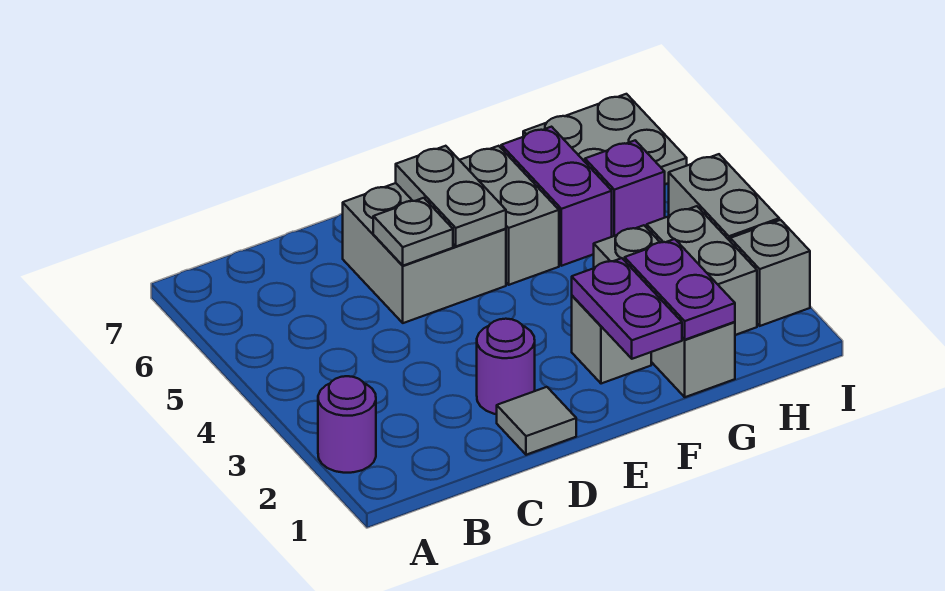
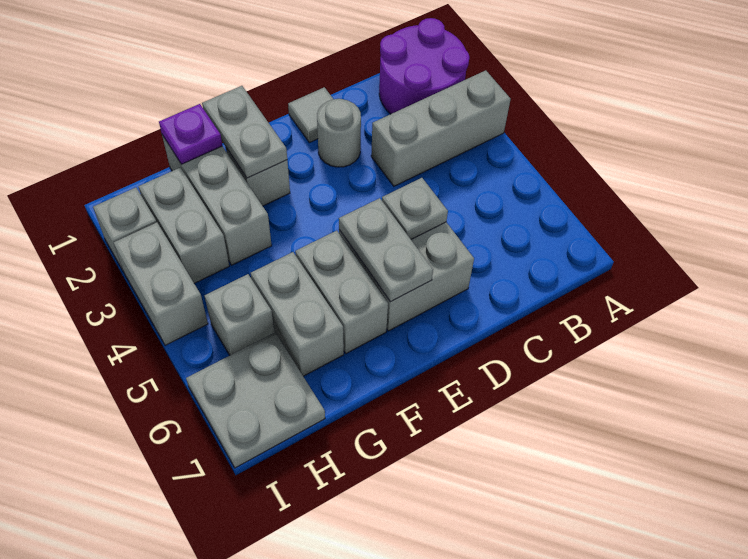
purple 1x1 round brick [318,376,376,473] -> purple 2x2 round brick [379,18,469,114]
none -> grey 1x3 brick [371,70,511,186]
purple 1x1 round brick [477,319,535,414] -> grey 1x1 round brick [317,99,361,167]
purple 1x2 plate [572,258,682,359] -> grey 1x2 plate [202,86,287,178]
purple 1x2 plate [625,239,735,340] -> purple 1x1 plate [159,104,222,164]
purple 1x2 brick [501,127,612,266] -> grey 1x2 brick [251,252,344,376]
purple 1x1 brick [585,140,665,237] -> grey 1x1 brick [205,274,274,355]

